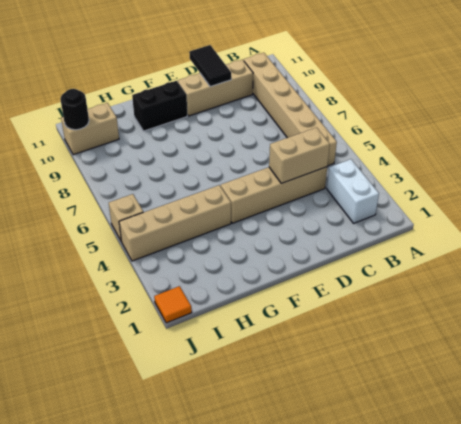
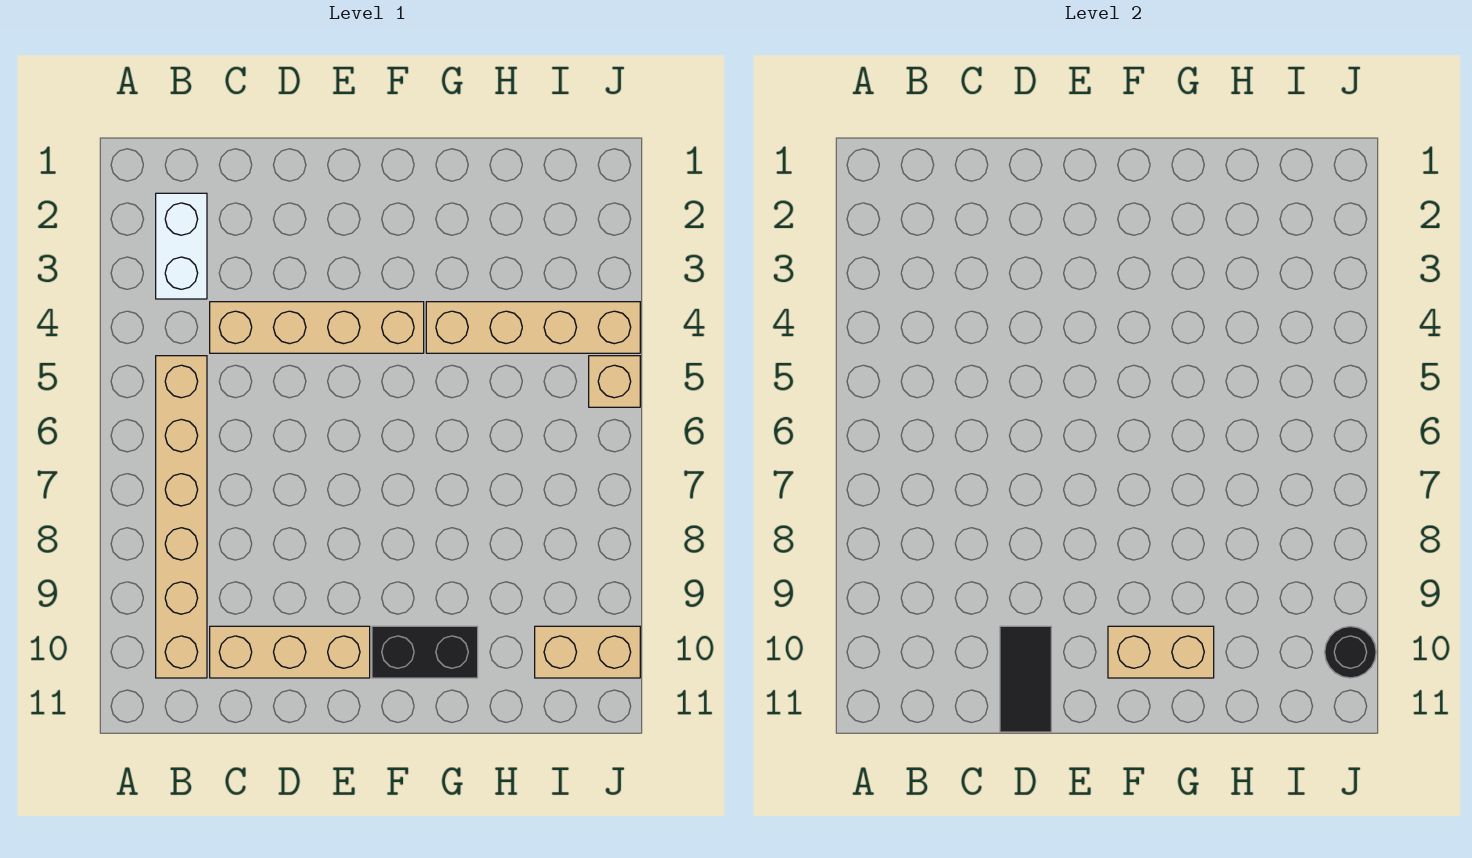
tan 1x2 brick [269,128,330,183] -> tan 1x2 brick moved to [1108,626,1214,678]
orange 1x1 tile [154,286,192,323] -> none

